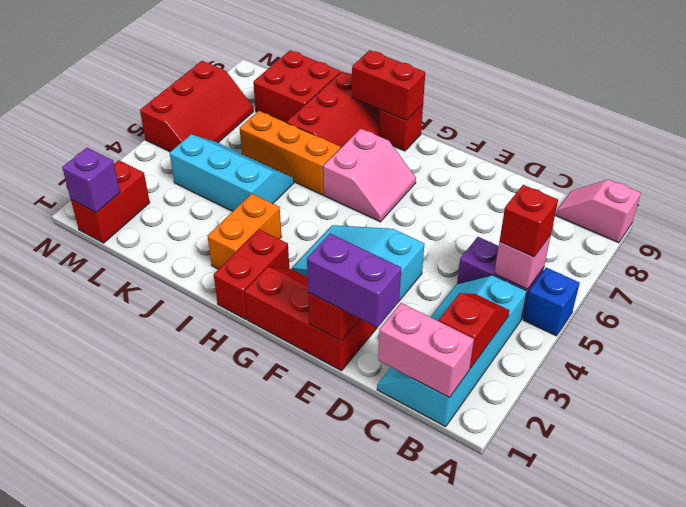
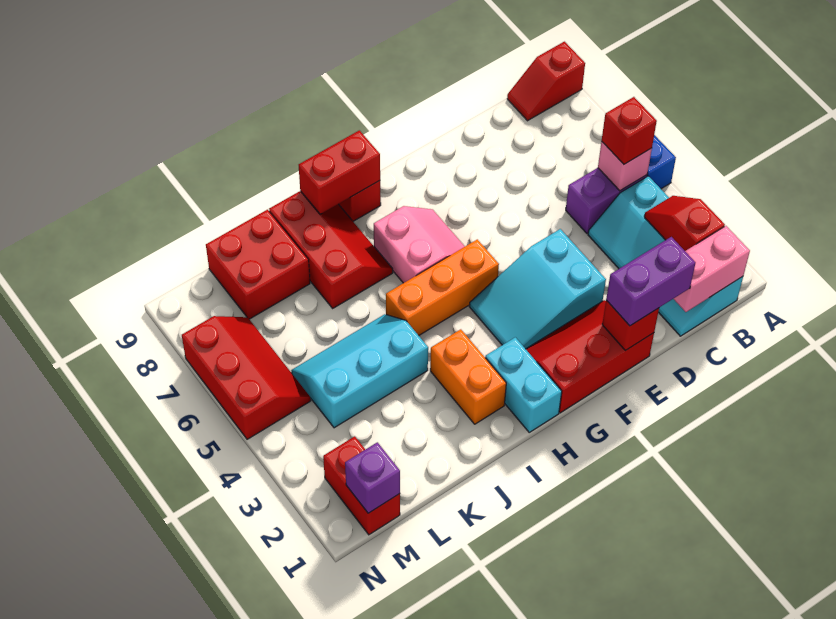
pink 1x2 slope [556,179,641,243] -> red 1x2 slope [507,42,585,121]
red 1x2 brick [214,229,289,319] -> cyan 1x2 brick [485,337,562,432]
orange 1x3 brick [240,111,341,195] -> orange 1x3 brick moved to [386,239,499,335]

